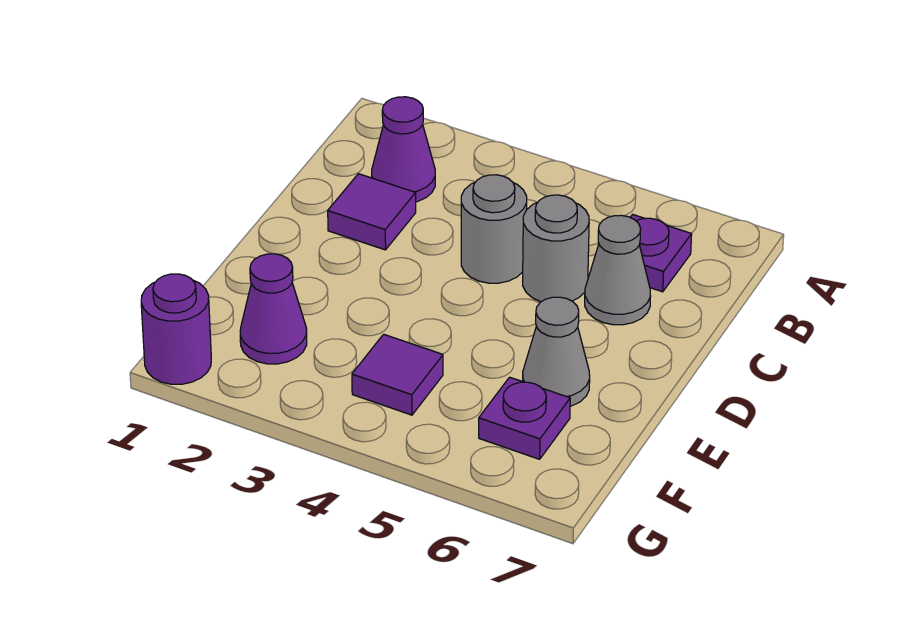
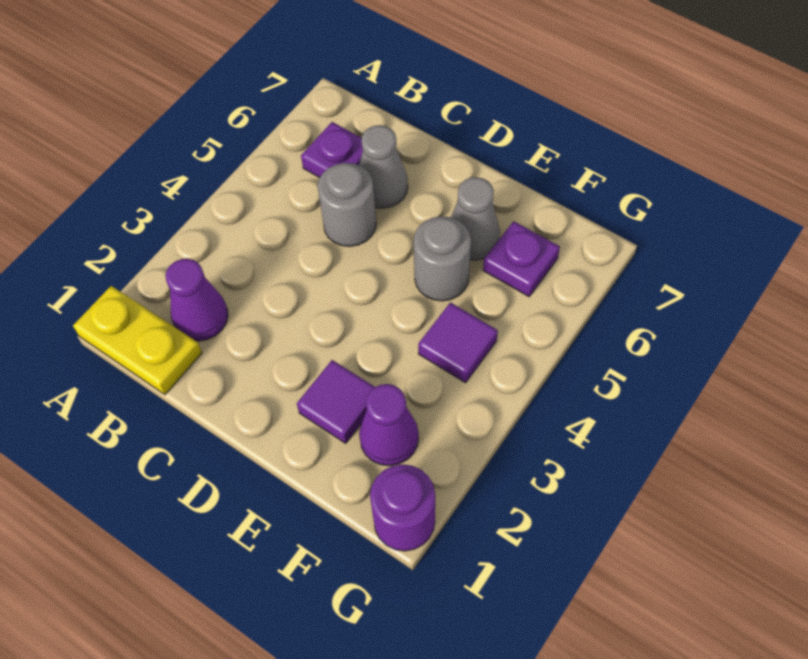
none -> yellow 1x2 plate [73,286,202,394]
purple 1x1 tile [328,174,416,250] -> purple 1x1 tile moved to [297,360,375,443]
grey 1x1 round brick [461,175,527,283] -> grey 1x1 round brick moved to [414,216,471,301]

